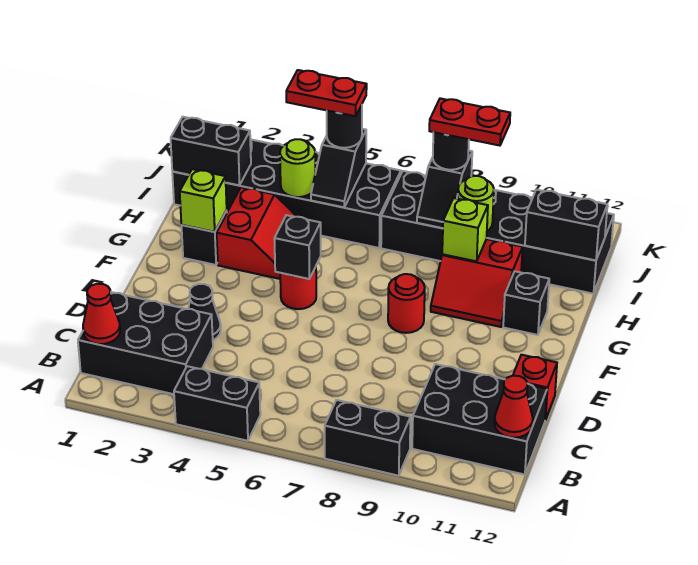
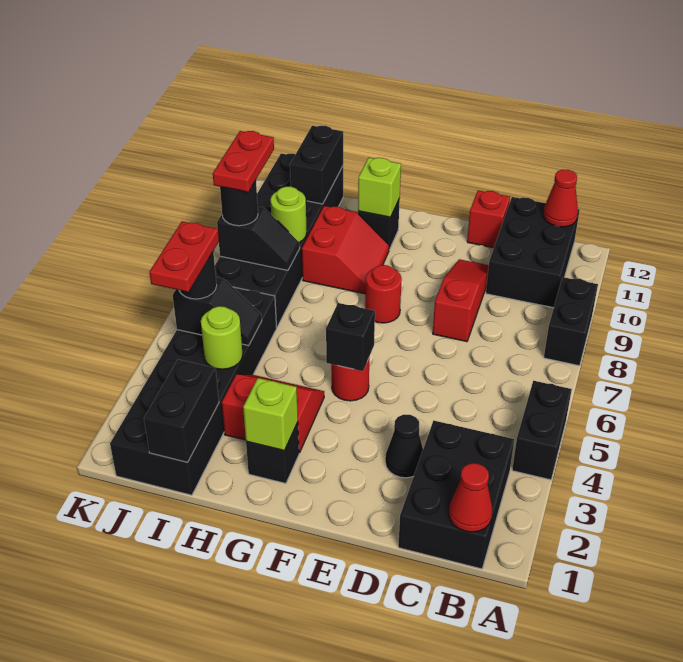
none -> red 1x3 slope [433,259,489,342]
lime 1x1 brick [442,198,488,261] -> lime 1x1 brick moved to [358,158,401,217]

